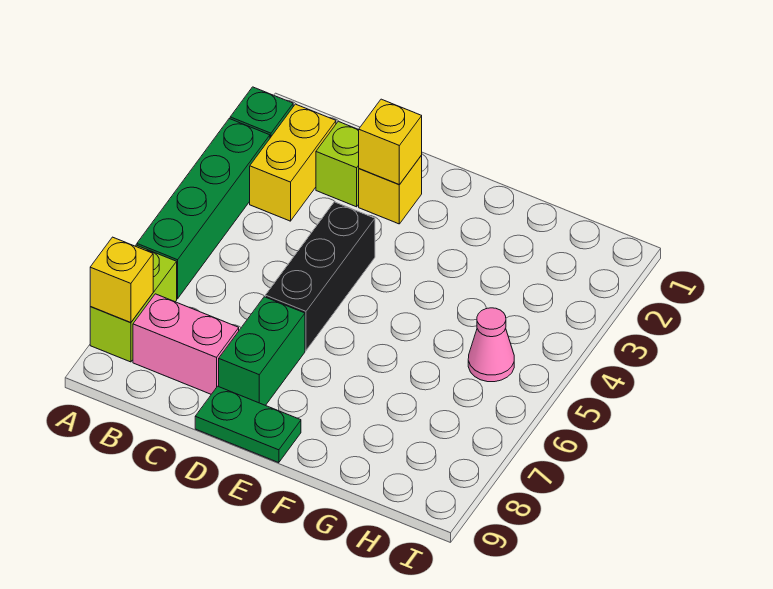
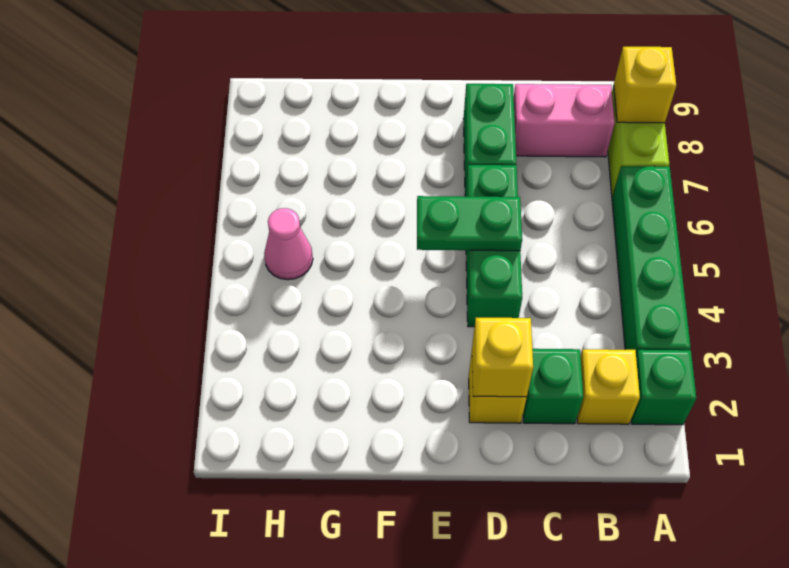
yellow 1x2 brick [250,104,336,221] -> yellow 1x1 brick [577,349,640,424]
lime 1x1 brick [316,121,359,207] -> green 1x1 brick [523,349,583,424]
black 1x3 brick [265,202,375,350] -> green 1x3 brick [465,165,522,327]
green 1x2 plate [195,386,301,463] -> green 1x2 plate moved to [417,196,522,251]

